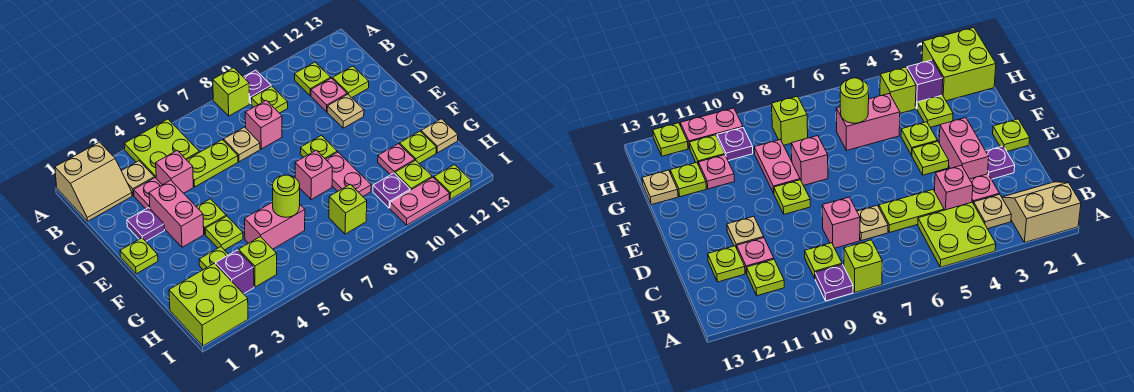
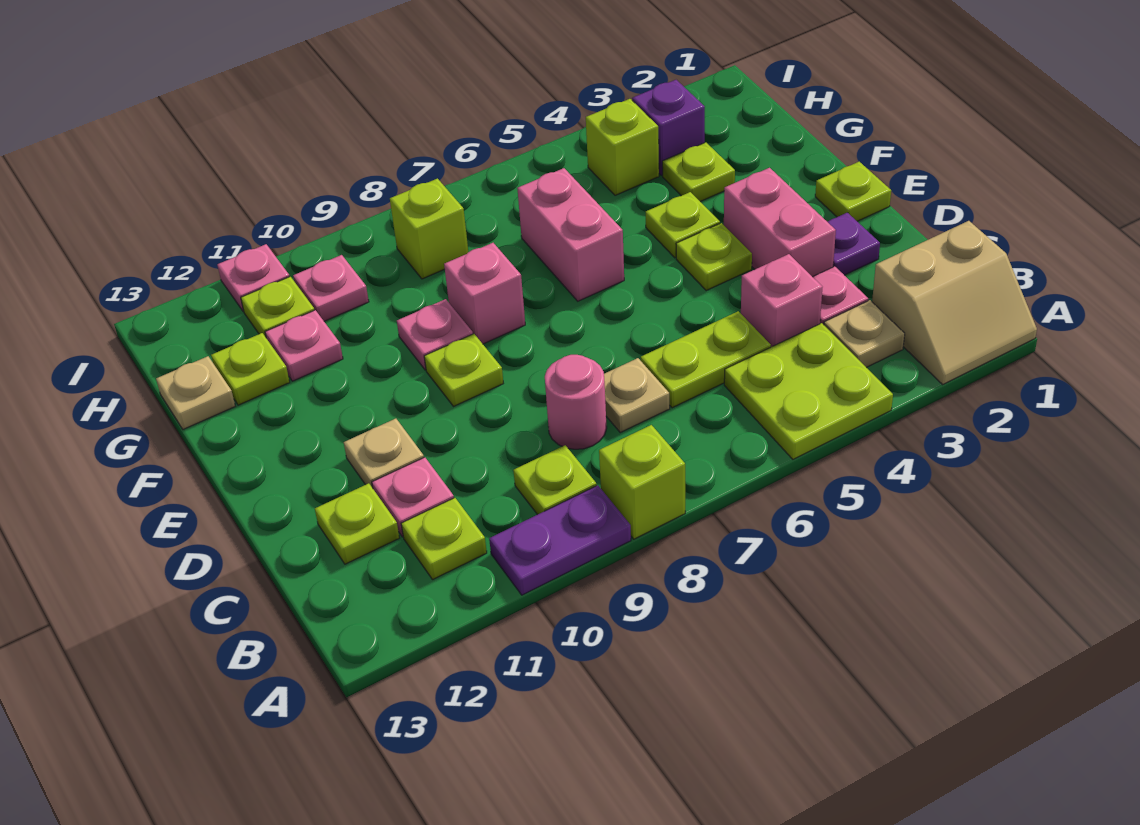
tan 2x2 slope [55,142,132,221] -> tan 2x2 slope turned to [872,221,1037,384]
purple 1x1 plate [244,70,271,104] -> purple 1x2 plate [489,485,631,595]
pink 1x1 brick [245,100,282,149] -> pink 1x1 round brick [545,355,607,449]
pink 1x2 plate [326,152,371,196] -> pink 1x1 plate [397,299,473,370]
pink 1x2 brick [245,202,305,249] -> pink 1x2 brick turned to [517,168,624,301]
lime 1x1 round brick [273,175,300,217] -> none
lime 2x2 brick [169,263,248,346] -> none
purple 1x1 plate [373,173,410,208] -> pink 1x1 plate [293,255,369,321]
pink 1x2 plate [390,177,449,225] -> pink 1x1 plate [217,244,290,312]
lime 1x1 plate [434,165,471,199] -> none

